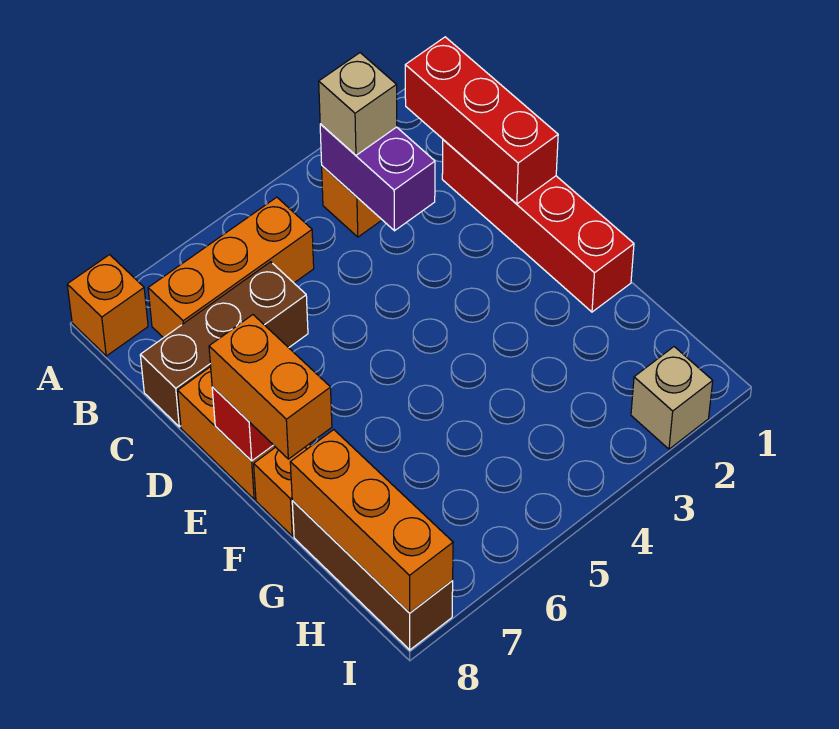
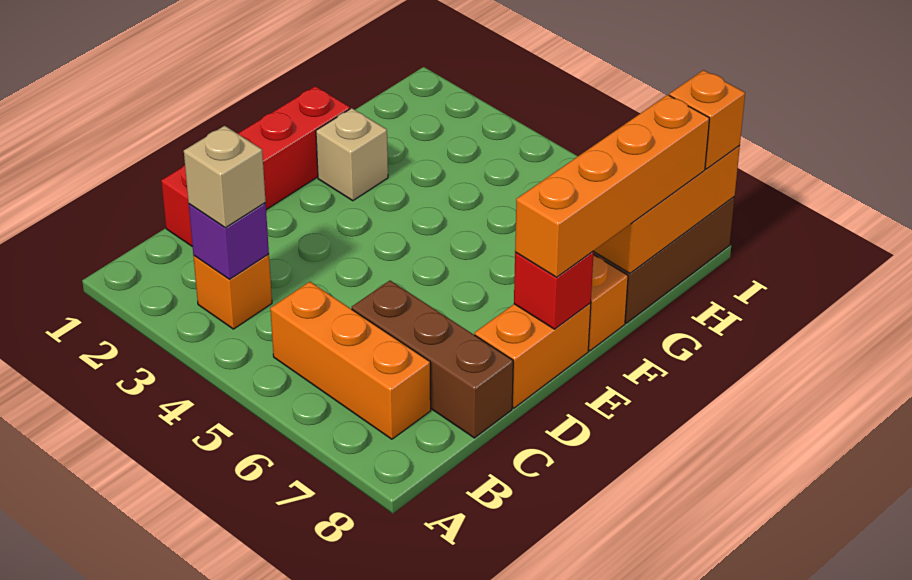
orange 1x1 brick [67,255,148,356] -> orange 1x1 brick moved to [669,70,745,169]
red 1x3 brick [405,37,558,204] -> none
purple 1x2 brick [320,124,435,231] -> purple 1x1 brick [189,203,269,279]
orange 1x2 brick [209,315,332,459] -> orange 1x4 brick [515,95,710,277]
tan 1x1 brick [631,347,713,449] -> tan 1x1 brick moved to [316,108,388,201]

